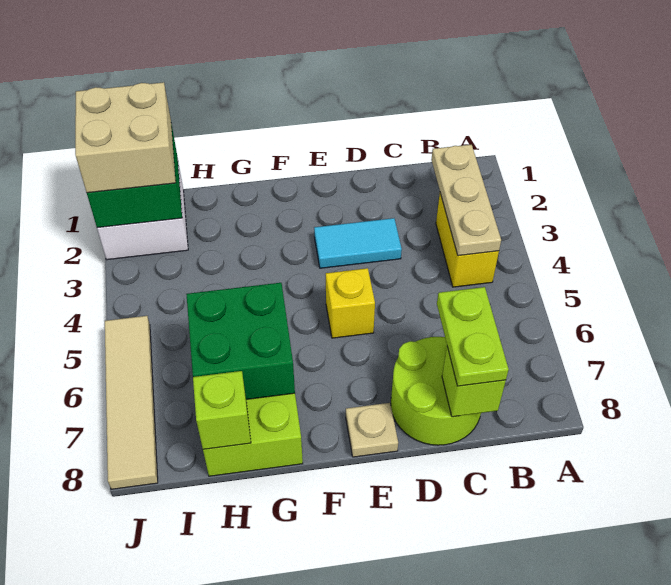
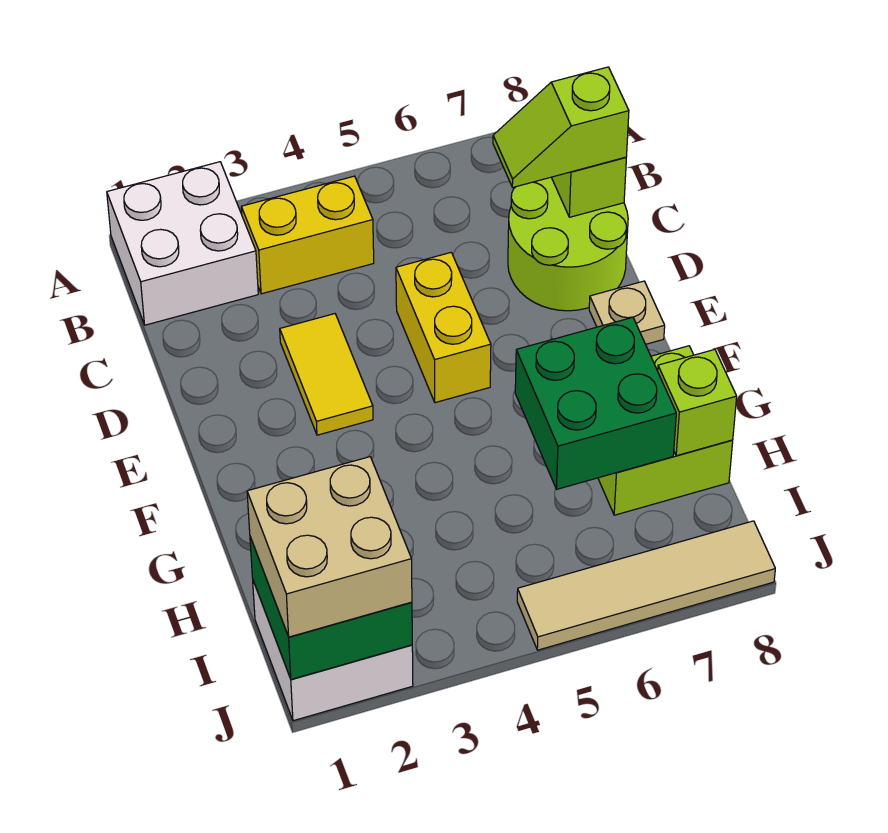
none -> white 2x2 brick [107,162,258,325]
tan 1x3 plate [431,145,501,256] -> none
lime 1x2 plate [437,287,509,386] -> lime 1x2 slope [493,67,629,187]
cyan 1x2 tile [314,218,402,268] -> yellow 1x2 tile [280,314,373,435]
yellow 1x1 brick [326,268,375,338] -> yellow 1x2 brick [396,253,491,403]

